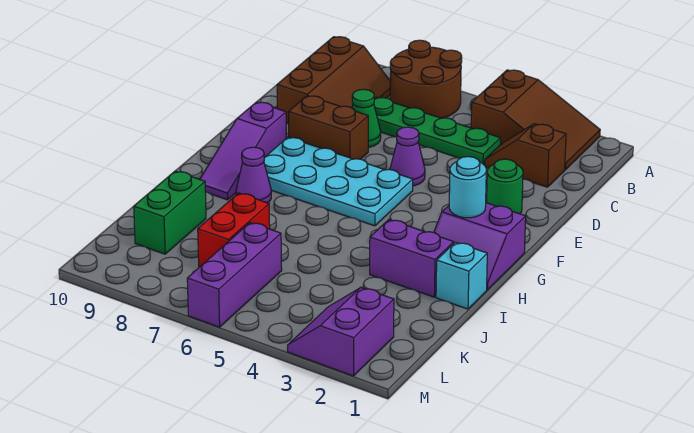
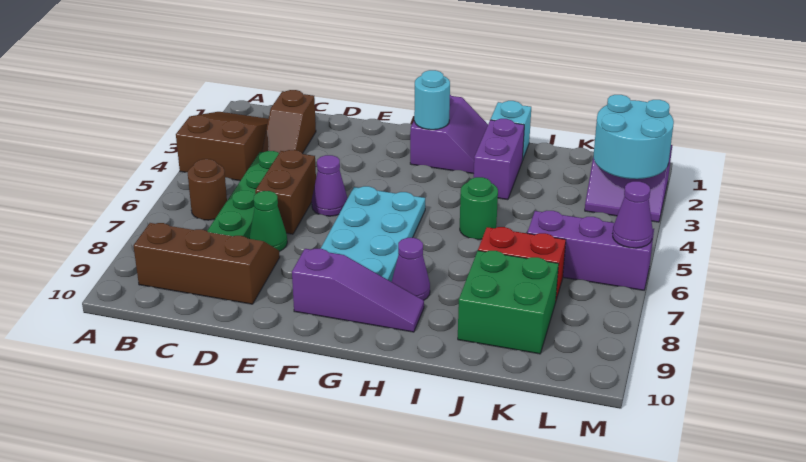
brown 2x2 round brick [390,40,462,118] -> brown 1x1 round brick [187,159,227,220]
green 1x1 round brick [487,159,523,214] -> green 1x1 round brick moved to [460,177,498,240]
brown 1x2 brick [289,96,368,159] -> brown 1x2 brick moved to [255,150,316,234]
green 1x2 brick [134,171,206,254] -> green 2x2 brick [458,251,559,354]
none -> cyan 2x2 round brick [593,95,674,179]
none -> purple 1x1 cone [613,181,653,248]

